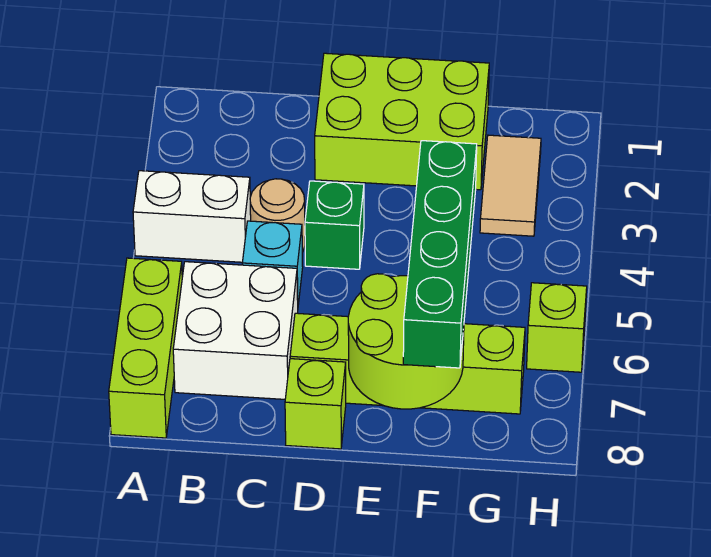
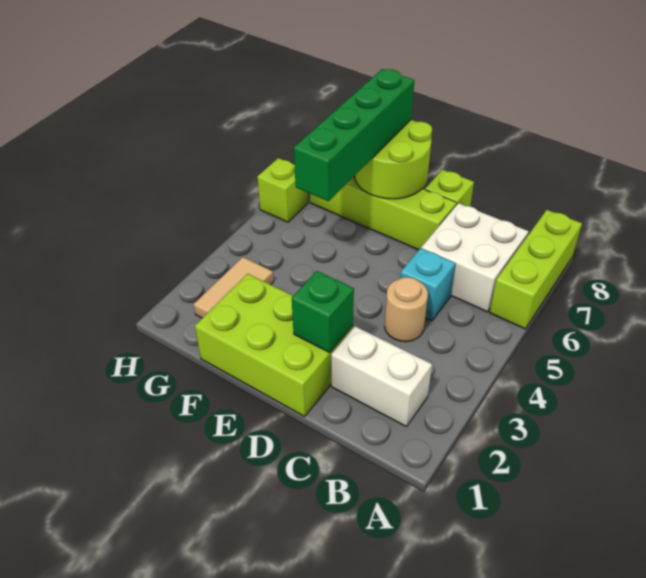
white 1x2 brick [133,171,251,262] -> white 1x2 brick moved to [331,326,432,427]
green 1x1 brick [305,181,364,269] -> green 1x1 brick moved to [292,271,354,353]

